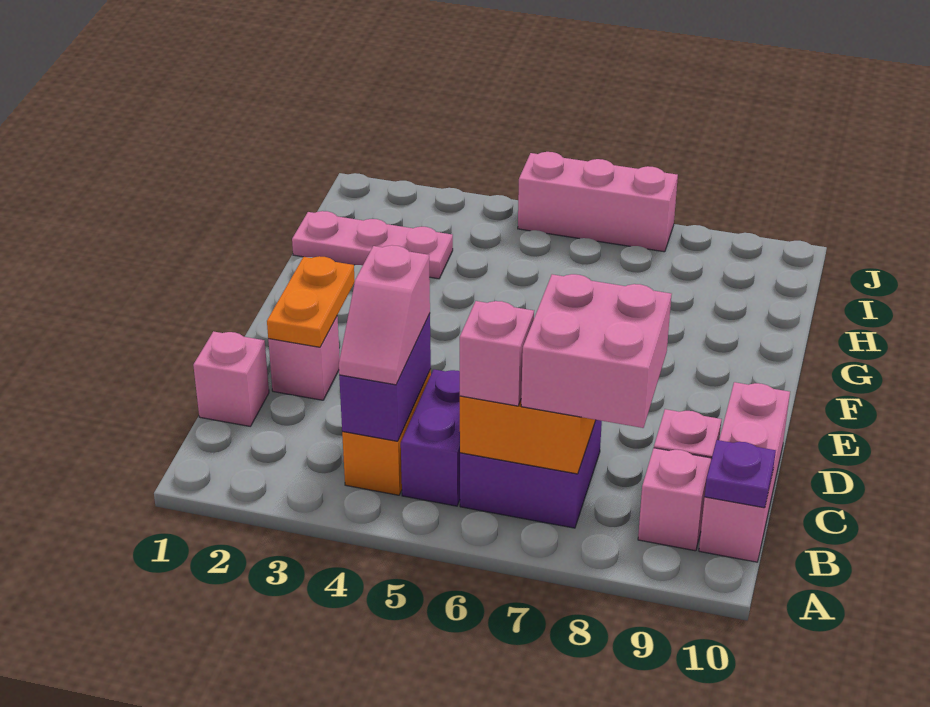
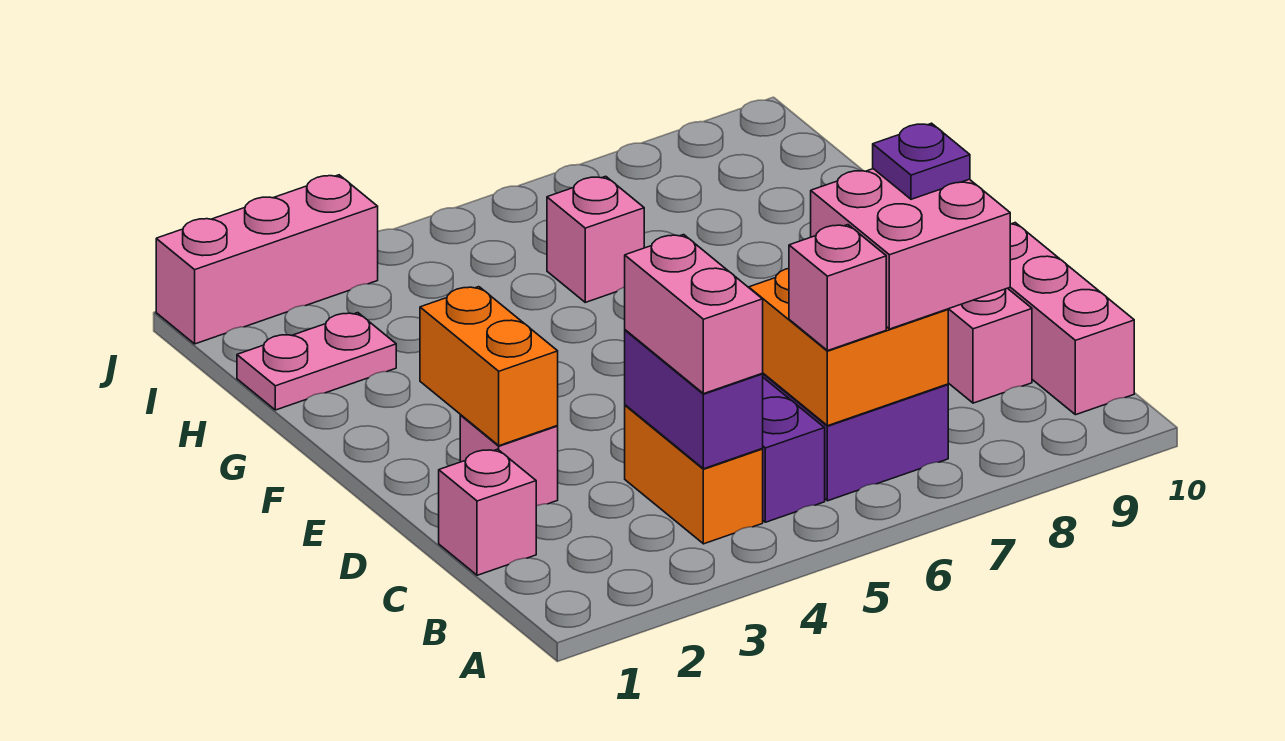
pink 1x2 slope [339,245,430,385] -> pink 1x2 brick [625,235,763,394]
pink 1x1 brick [638,448,712,551] -> pink 1x1 brick moved to [547,176,644,302]
purple 1x1 plate [705,440,776,508] -> purple 1x1 plate moved to [873,123,970,199]
orange 1x2 plate [267,256,355,347] -> orange 1x2 brick [420,287,558,446]
pink 1x3 plate [292,211,453,279] -> pink 1x2 plate [237,313,396,410]
pink 1x3 brick [518,152,678,252] -> pink 1x3 brick moved to [156,175,378,344]

